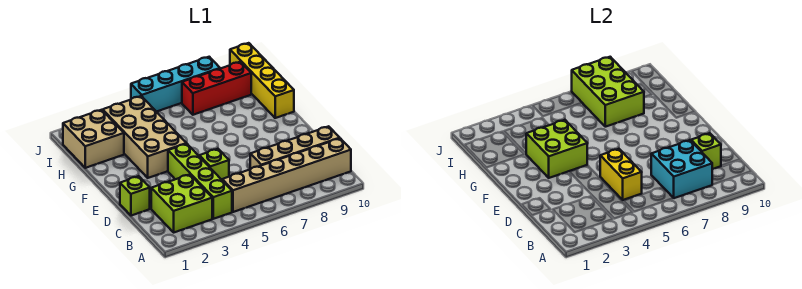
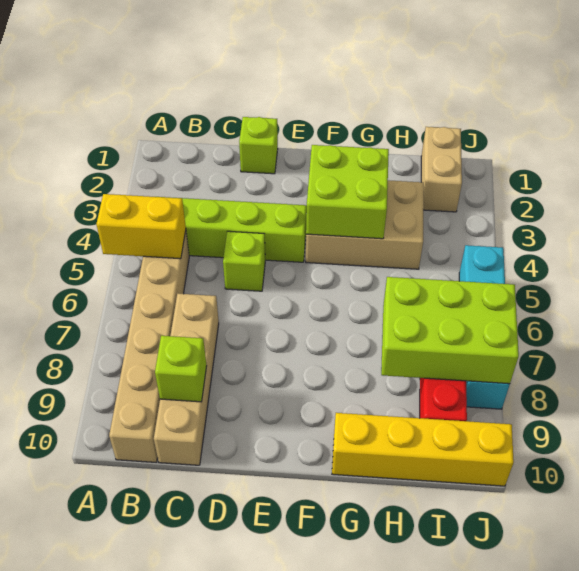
lime 2x2 brick [151,175,212,232] -> none
cyan 2x2 brick [651,140,712,198] -> none
yellow 1x2 brick [600,149,642,200] -> yellow 1x2 brick moved to [96,194,186,259]
tan 2x4 brick [103,96,186,178] -> tan 2x3 brick [306,180,424,269]
tan 2x2 brick [63,110,124,168] -> tan 1x2 brick [421,127,462,212]

